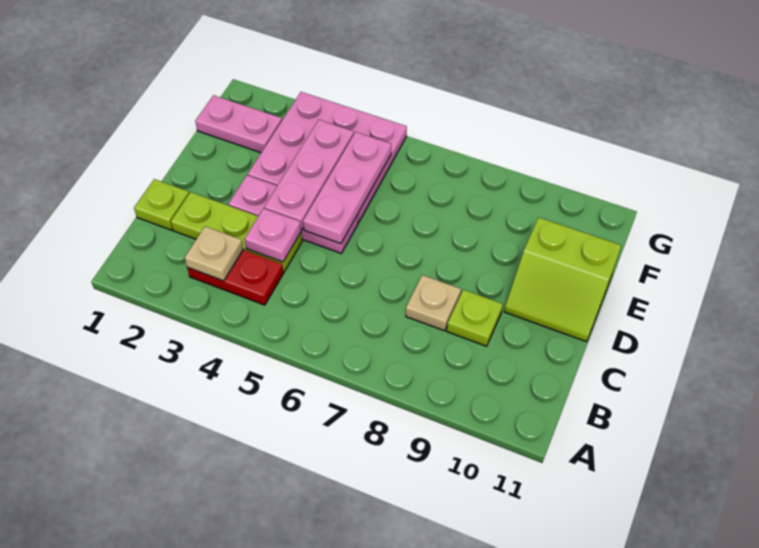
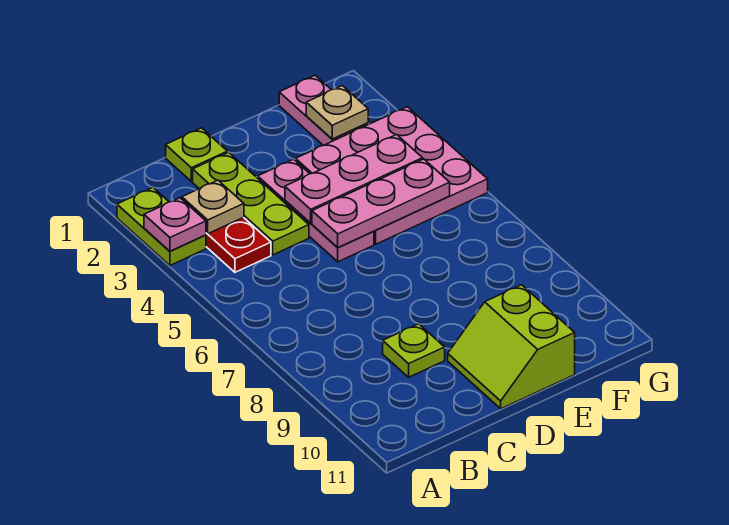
none -> lime 1x2 plate [117,188,206,265]
pink 1x1 plate [245,208,301,262] -> pink 1x1 plate moved to [144,198,206,251]
tan 1x1 plate [406,275,461,331] -> tan 1x1 plate moved to [306,86,368,139]

